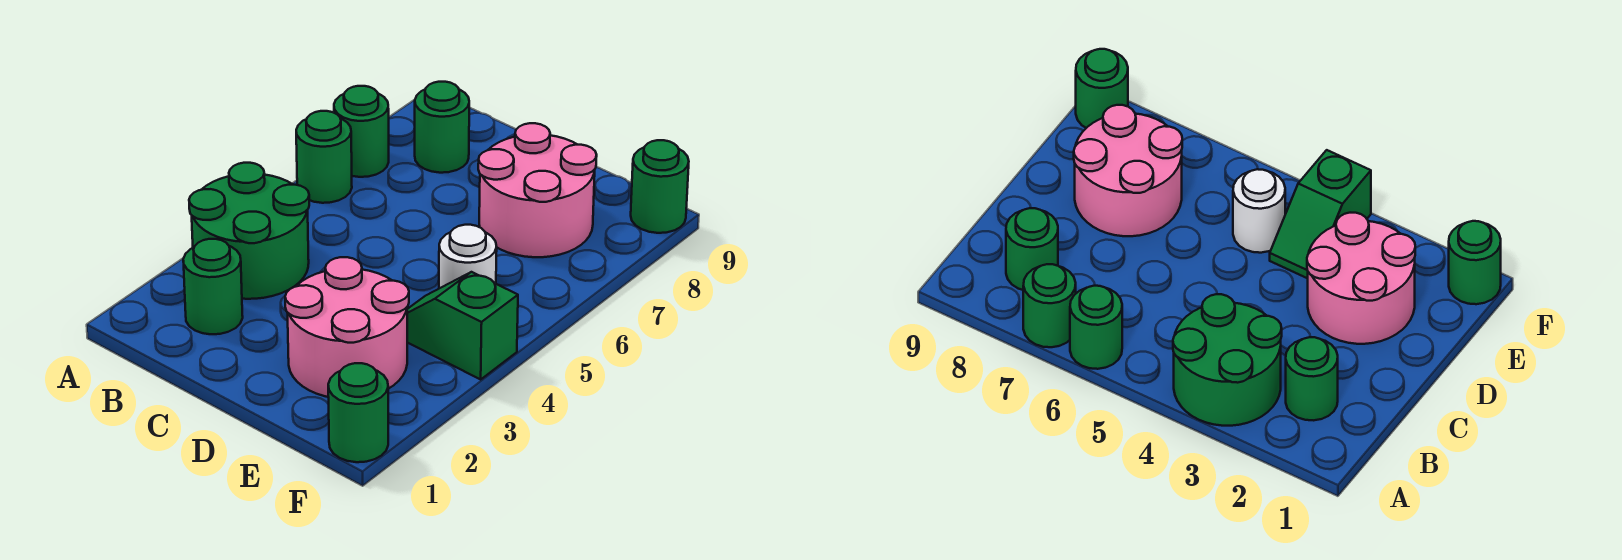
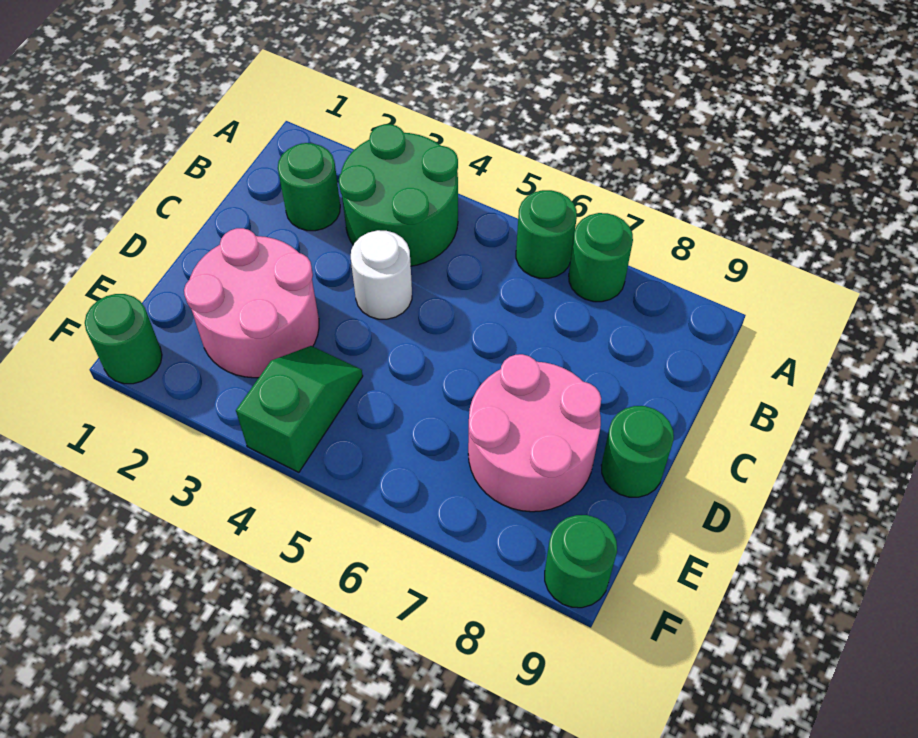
green 1x1 round brick [415,82,469,173] -> green 1x1 round brick moved to [601,406,674,497]
white 1x1 round brick [439,225,497,288] -> white 1x1 round brick moved to [351,230,412,319]

